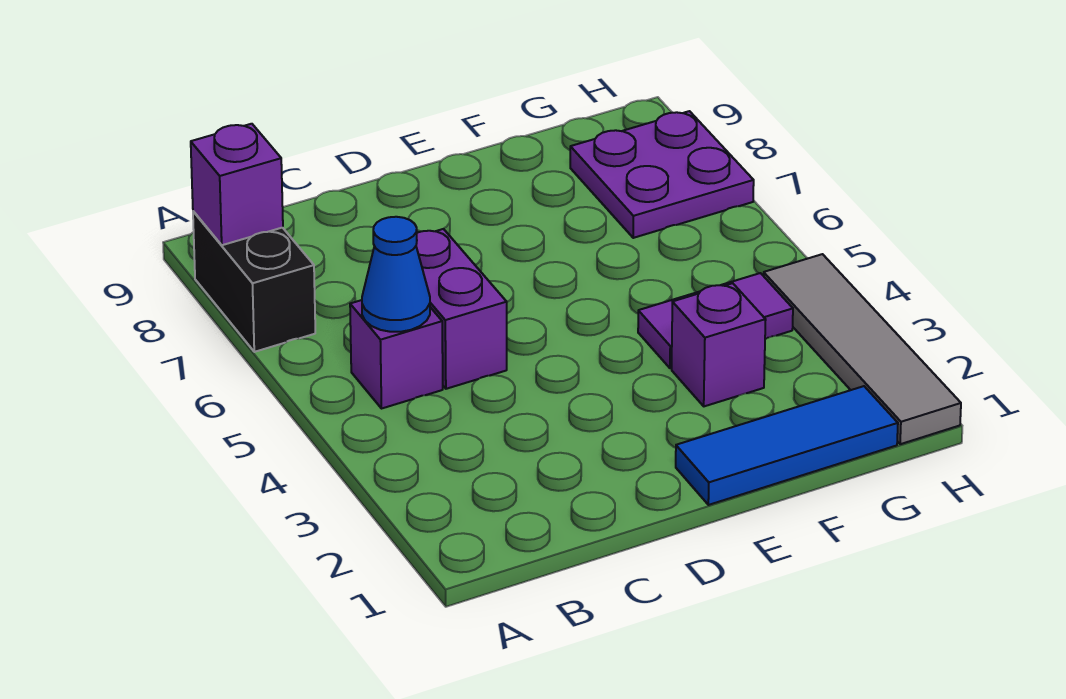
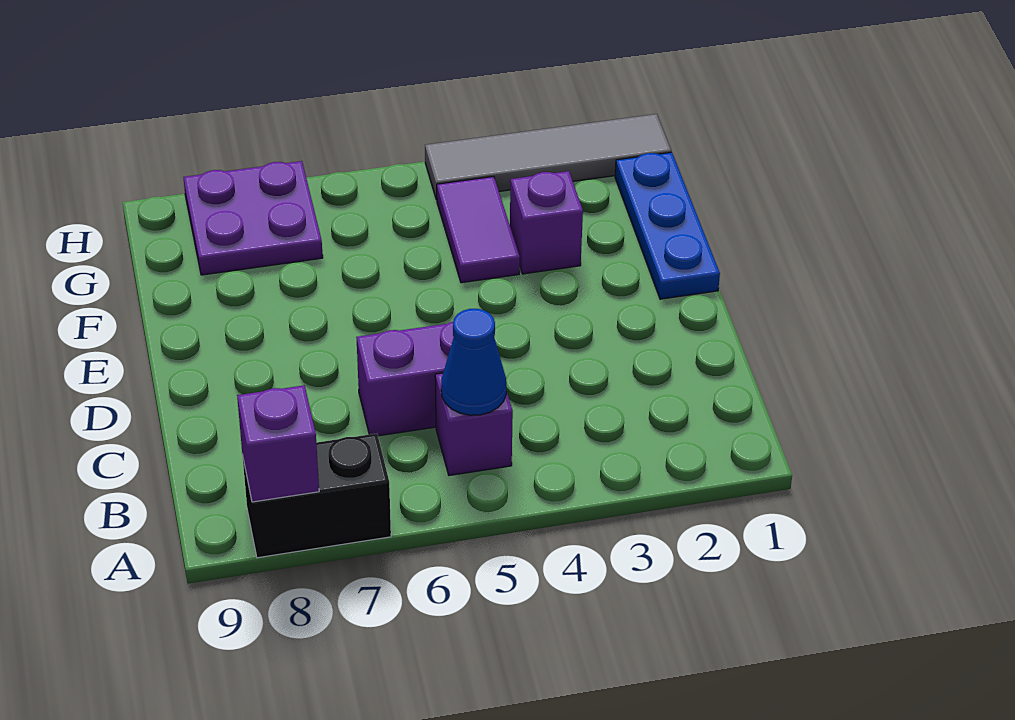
blue 1x3 tile [676,386,898,505] -> blue 1x3 plate [615,152,720,299]

